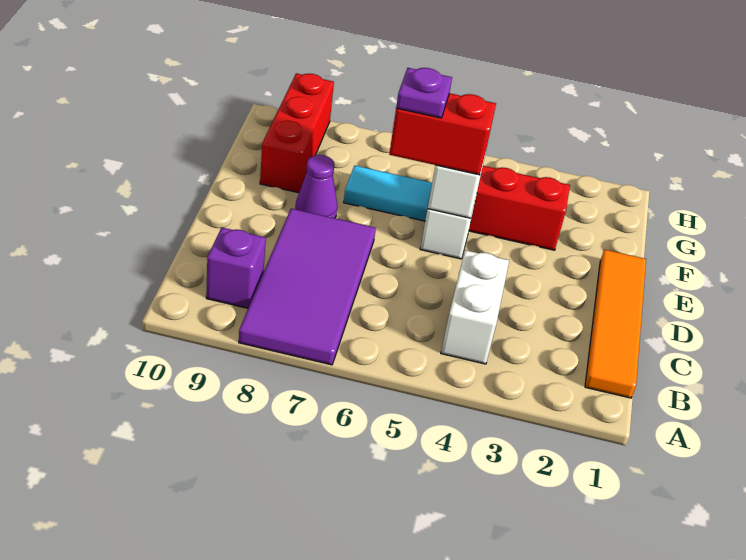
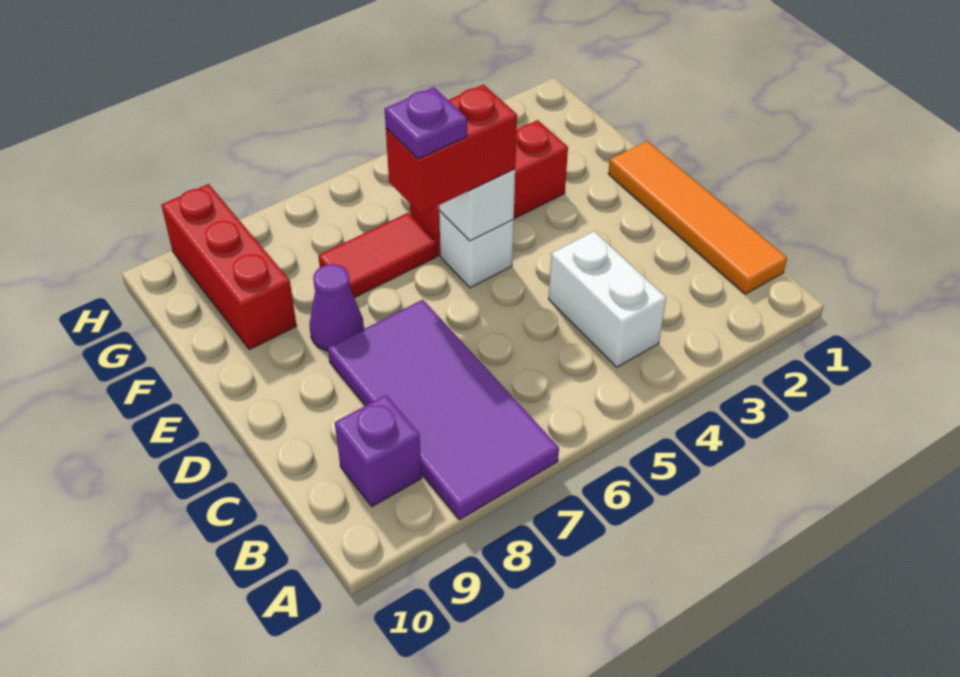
cyan 1x2 tile [344,166,432,221] -> red 1x2 tile [318,213,437,298]

